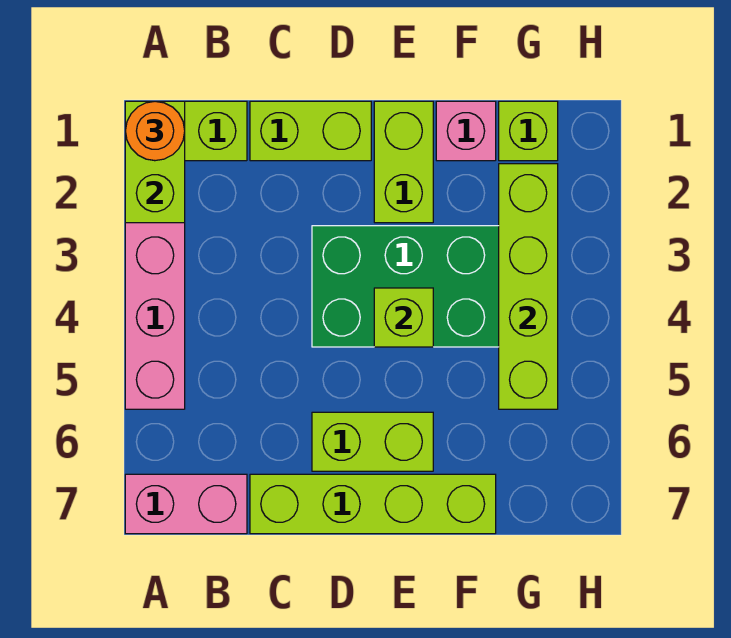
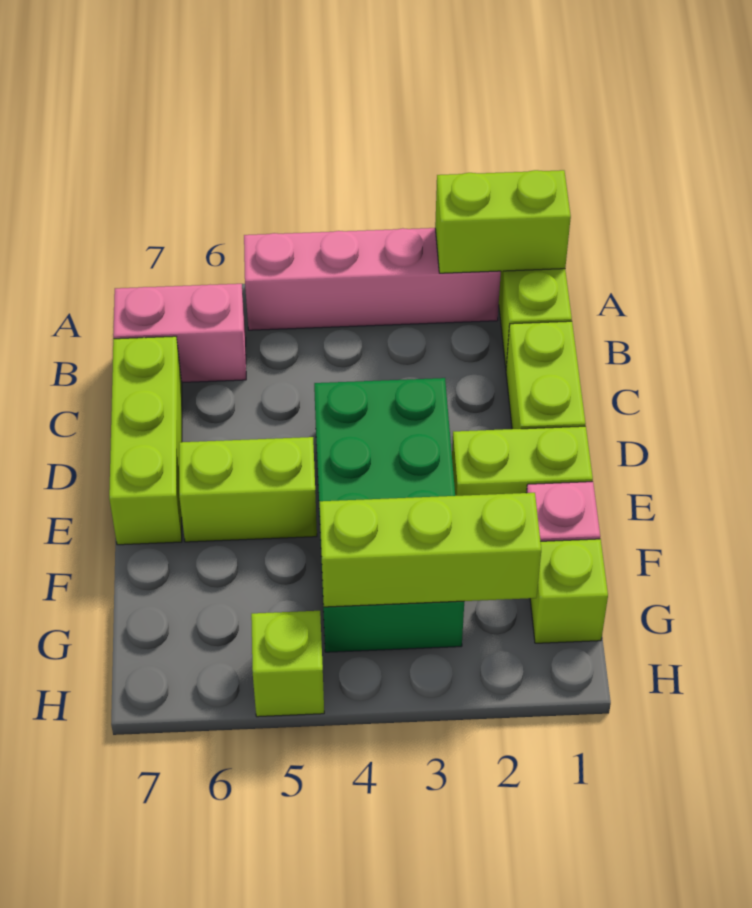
orange 1x1 round brick [126,101,185,161] -> none
pink 1x2 brick [125,474,247,534] -> pink 1x2 brick turned to [113,284,246,383]
lime 1x4 brick [250,474,496,534] -> lime 1x3 brick [109,336,182,545]
lime 1x2 brick [312,412,433,471] -> lime 1x2 brick turned to [179,437,317,542]
lime 1x1 brick [374,288,433,347] -> lime 1x1 brick moved to [251,611,324,717]
lime 1x4 brick [499,164,558,409] -> lime 1x3 brick [319,493,541,607]

